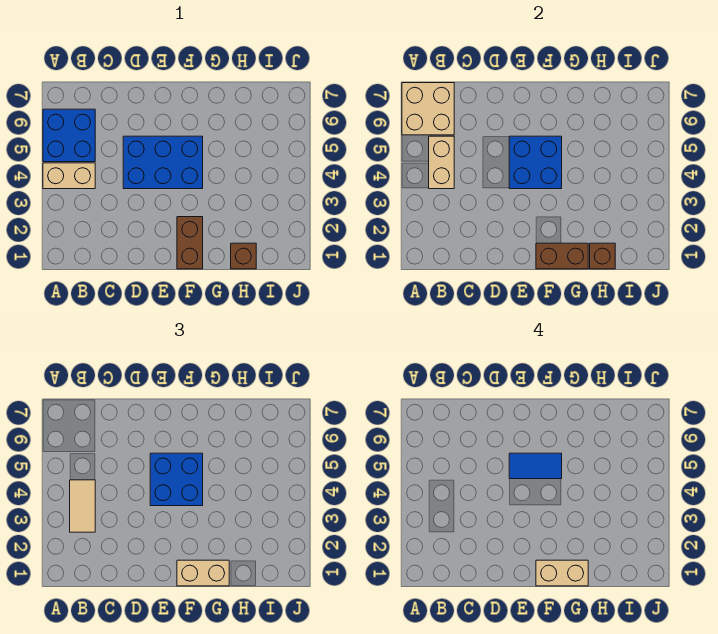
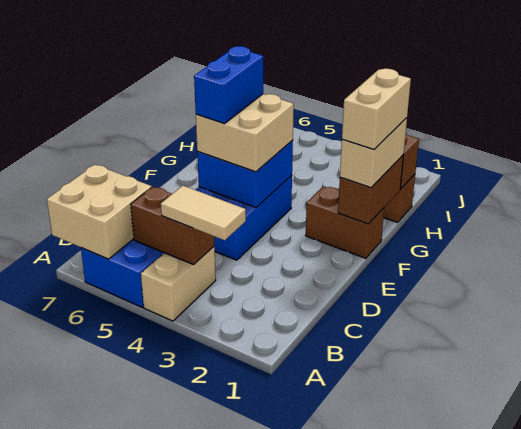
tan 1x2 brick [429,136,454,189] -> brown 1x2 brick [131,187,214,265]
blue 2x2 brick [150,453,203,506] -> tan 2x2 brick [196,94,294,172]
blue 1x2 tile [509,453,562,479] -> blue 1x2 brick [194,46,263,124]

